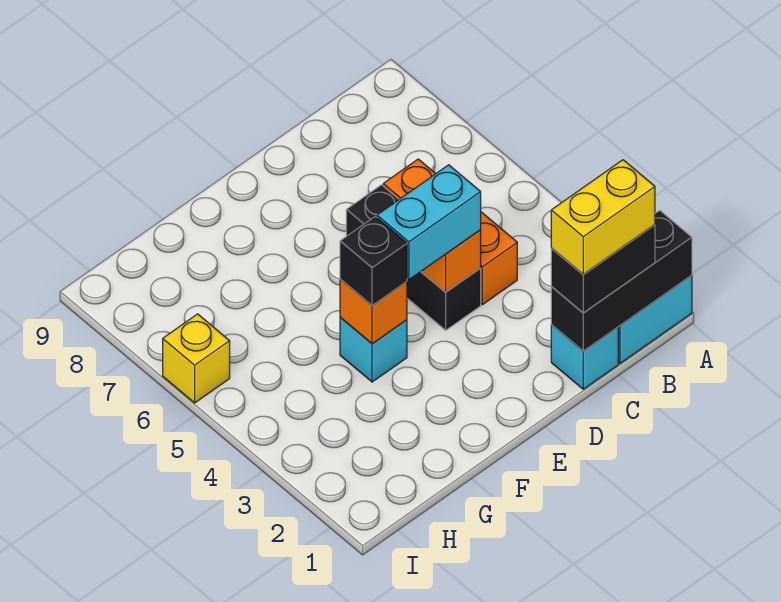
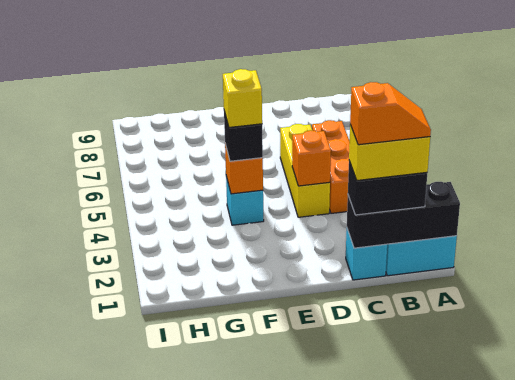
none -> orange 1x2 slope [350,82,431,145]
black 1x3 brick [346,185,481,330] -> yellow 1x3 brick [280,124,330,217]
cyan 1x2 brick [377,165,481,280] -> none
yellow 1x1 brick [163,314,230,403] -> yellow 1x1 brick moved to [223,69,262,127]

